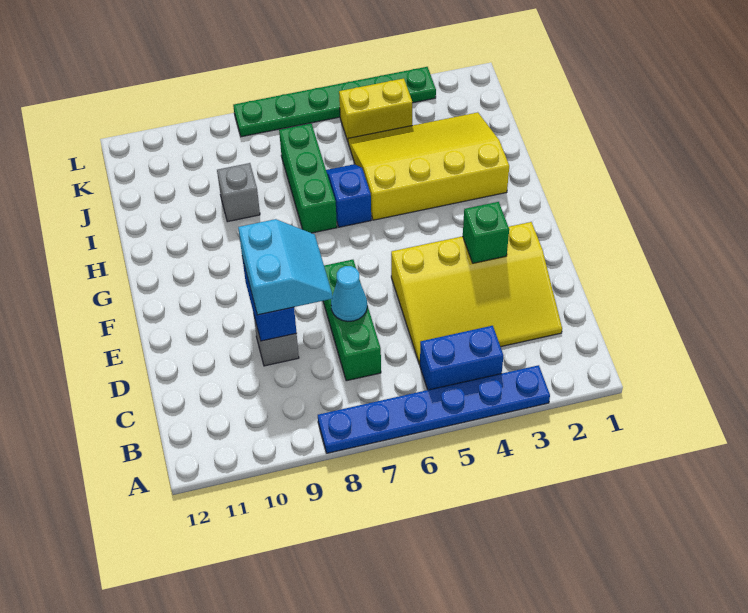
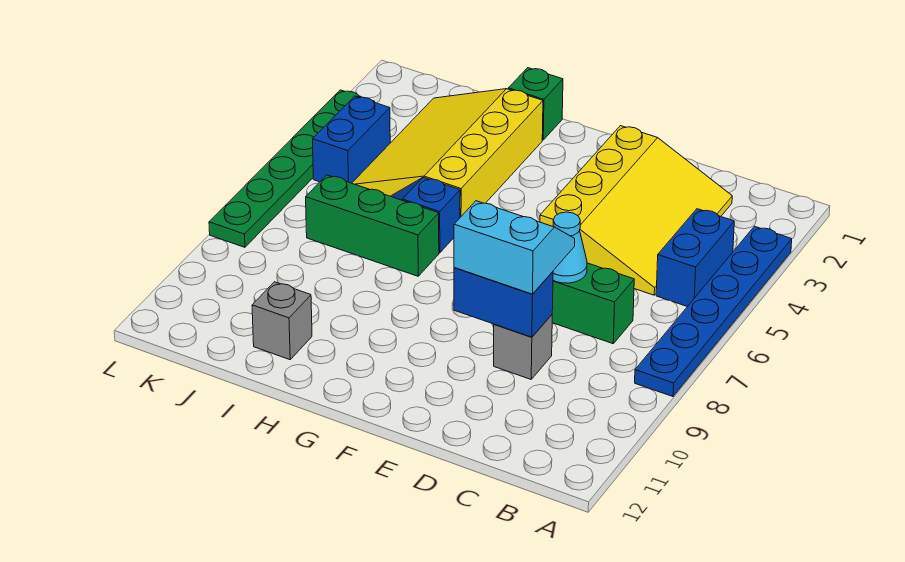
green 1x1 brick [463,202,509,263] -> green 1x1 brick moved to [508,68,563,140]
grey 1x1 brick [217,163,260,222] -> grey 1x1 brick moved to [252,282,312,360]
yellow 1x2 brick [339,78,412,141] -> blue 1x2 brick [313,96,390,183]

